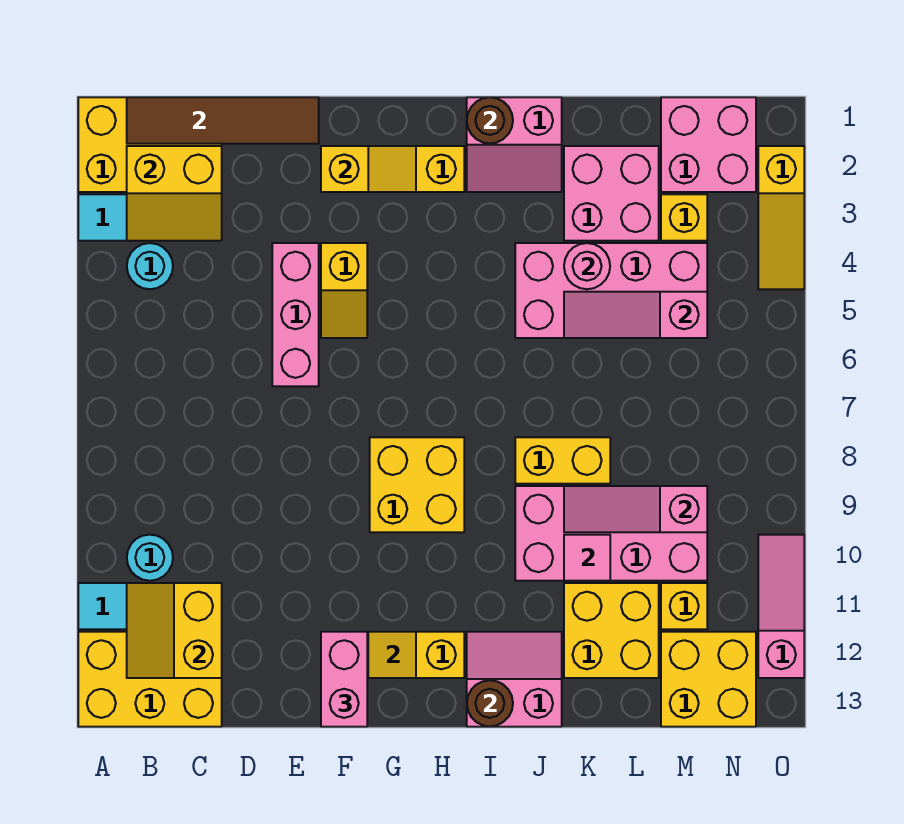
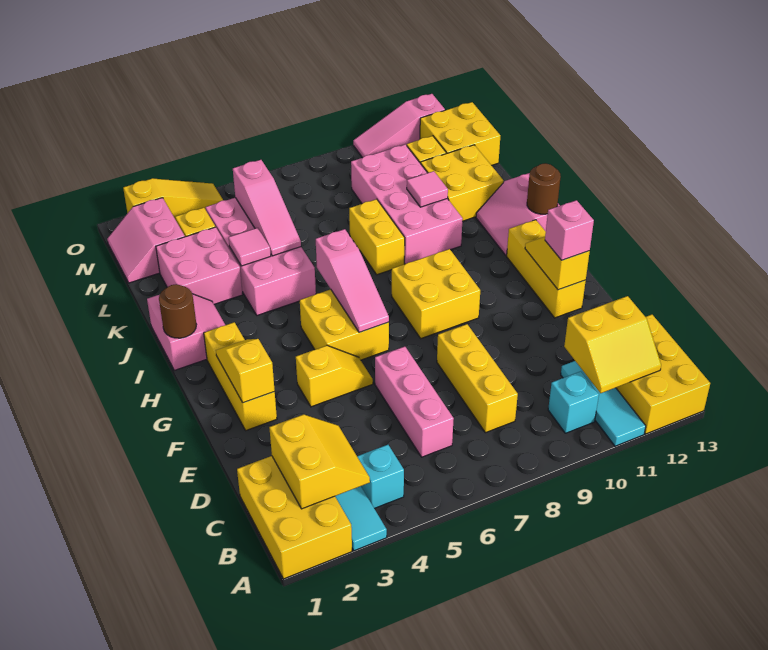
brown 1x4 tile [127,97,319,144] -> none
cyan 1x1 round brick [127,243,173,289] -> cyan 1x1 brick [357,445,404,508]
cyan 1x1 round brick [127,535,173,581] -> cyan 1x1 brick [548,371,599,433]
none -> yellow 1x3 brick [437,324,518,433]
pink 1x3 brick [272,243,319,386] -> pink 1x3 brick turned to [375,347,454,457]
pink 1x2 brick [321,632,367,727] -> pink 1x1 brick [545,200,594,260]
none -> yellow 2x2 brick [300,289,389,360]
pink 1x1 round brick [564,243,610,289] -> pink 1x1 tile [229,228,271,266]
pink 1x3 slope [564,486,707,532] -> pink 1x3 slope moved to [316,229,389,332]
pink 2x2 brick [661,97,756,192] -> pink 2x2 slope [107,198,185,283]

